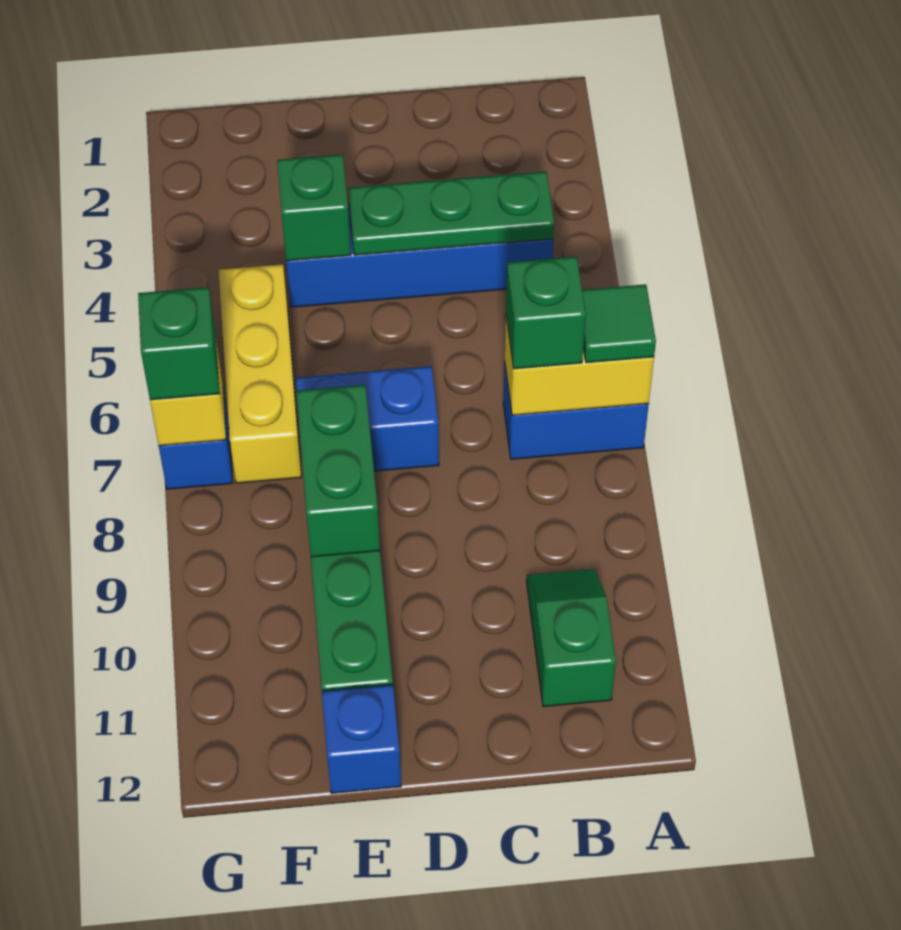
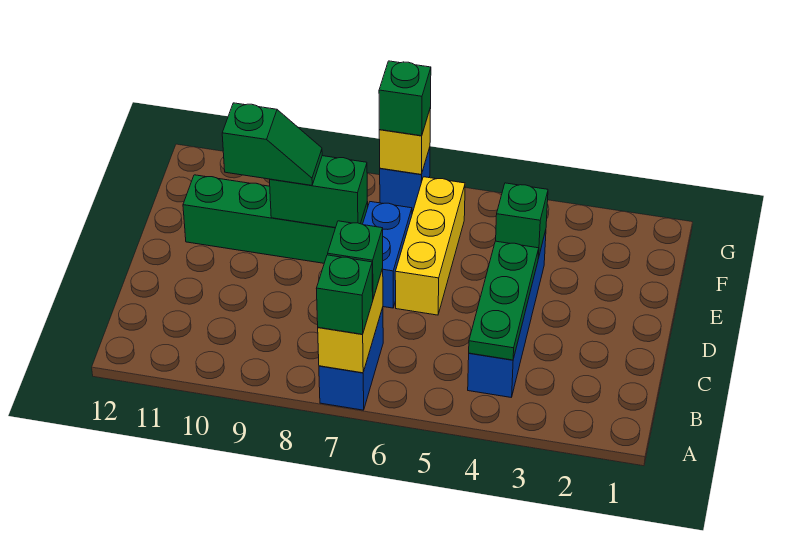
green 1x1 tile [582,284,656,363] -> green 1x1 brick [316,255,373,334]
green 1x2 slope [527,569,616,707] -> green 1x2 slope moved to [222,103,322,185]
blue 1x1 brick [322,685,401,793] -> none
yellow 1x3 brick [218,264,301,483] -> yellow 1x3 brick turned to [395,177,465,315]

